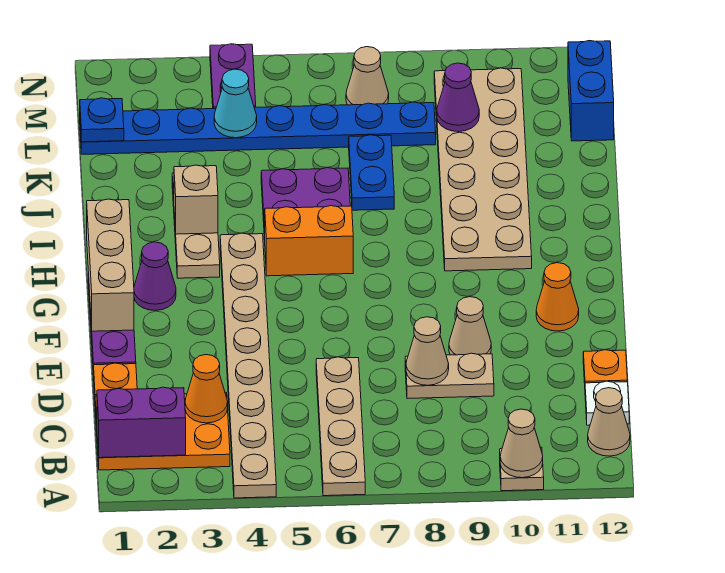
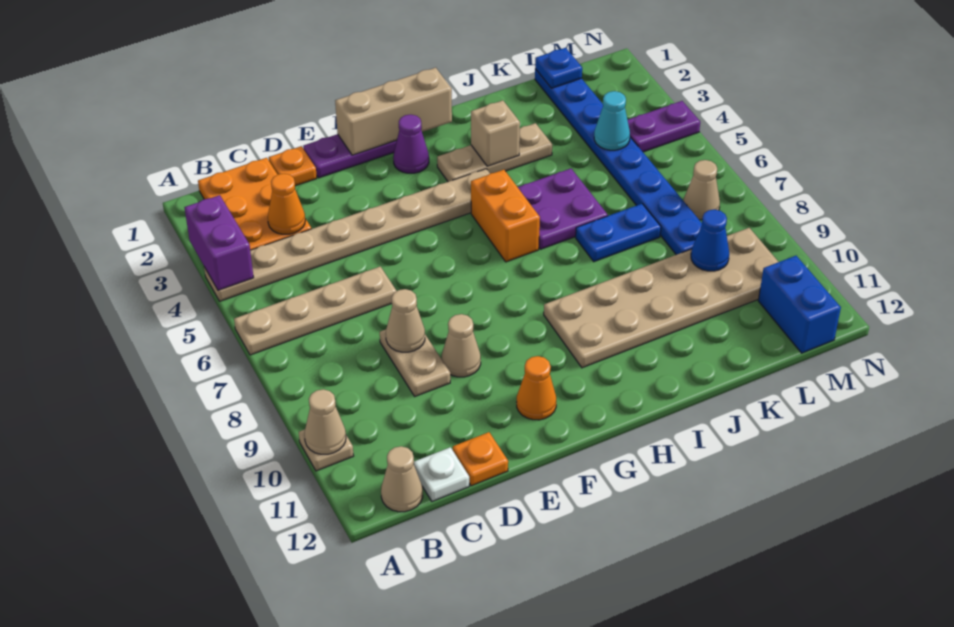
purple 1x2 brick [97,387,186,458] -> purple 1x2 brick moved to [184,195,254,290]
purple 1x1 cone [437,63,479,132] -> blue 1x1 cone [691,210,729,271]
blue 1x2 brick [568,41,614,141] -> blue 1x2 brick turned to [758,256,841,353]

